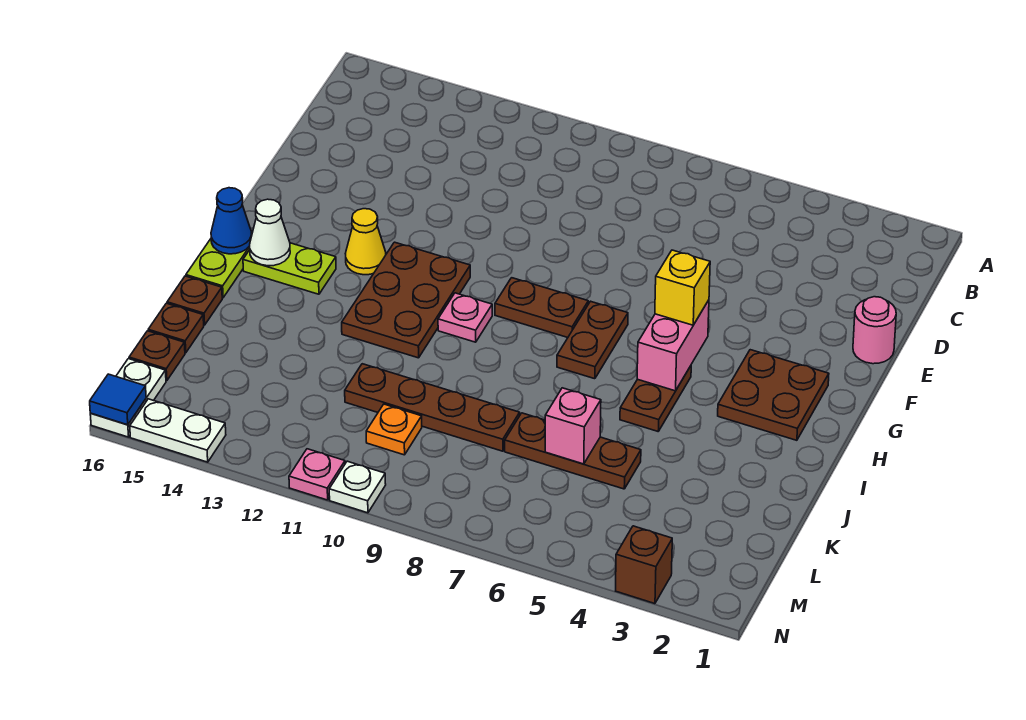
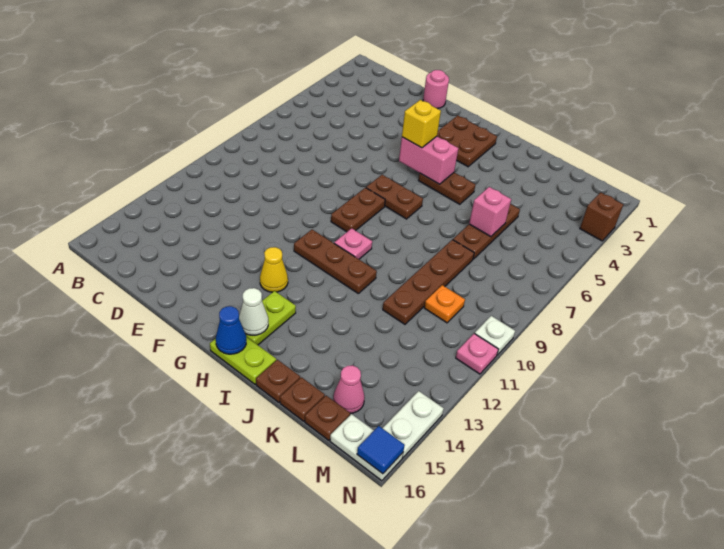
brown 2x3 plate [342,242,470,358] -> brown 1x3 plate [294,230,377,293]
none -> pink 1x1 cone [333,365,365,413]

